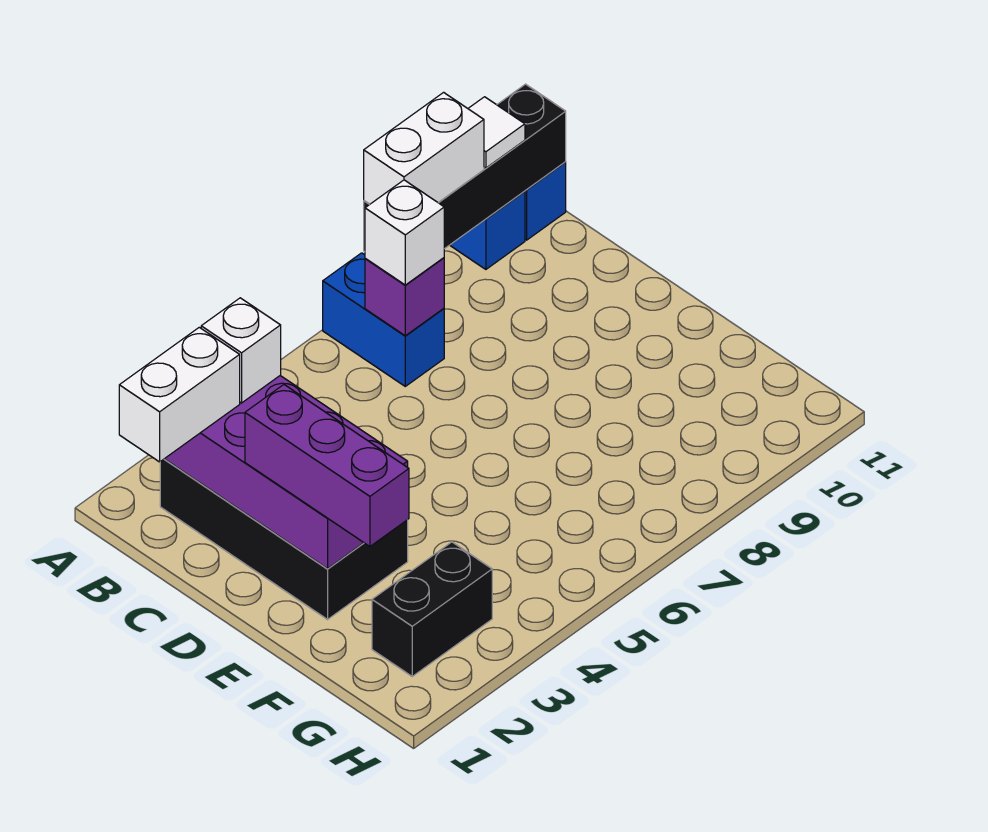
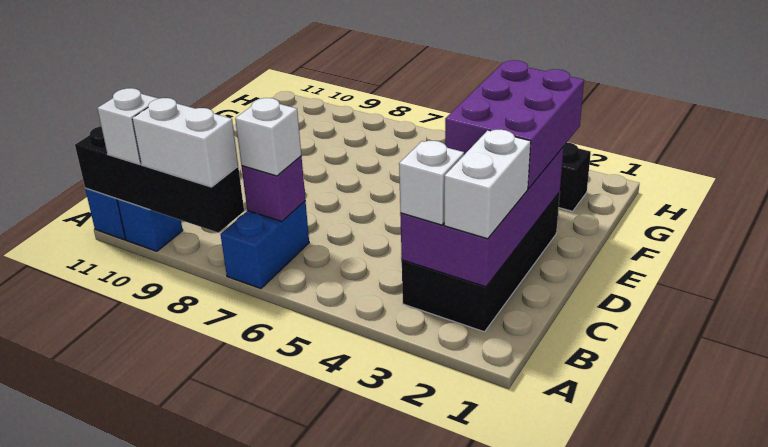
white 1x1 tile [468,97,525,168] -> white 1x1 brick [97,88,159,164]
white 1x2 brick [119,327,240,462] -> white 1x2 brick turned to [444,129,531,239]
purple 1x3 brick [245,385,409,546] -> purple 2x3 brick [445,60,584,189]

